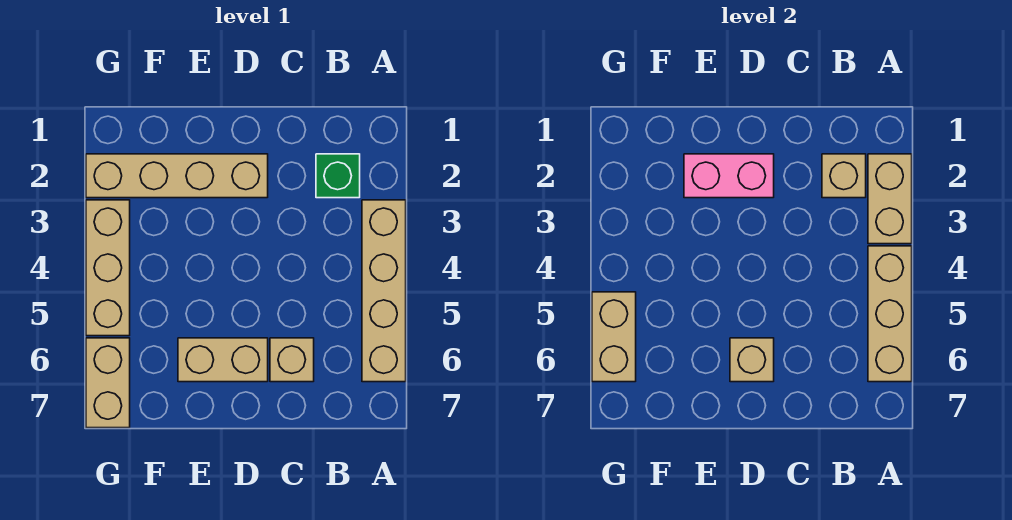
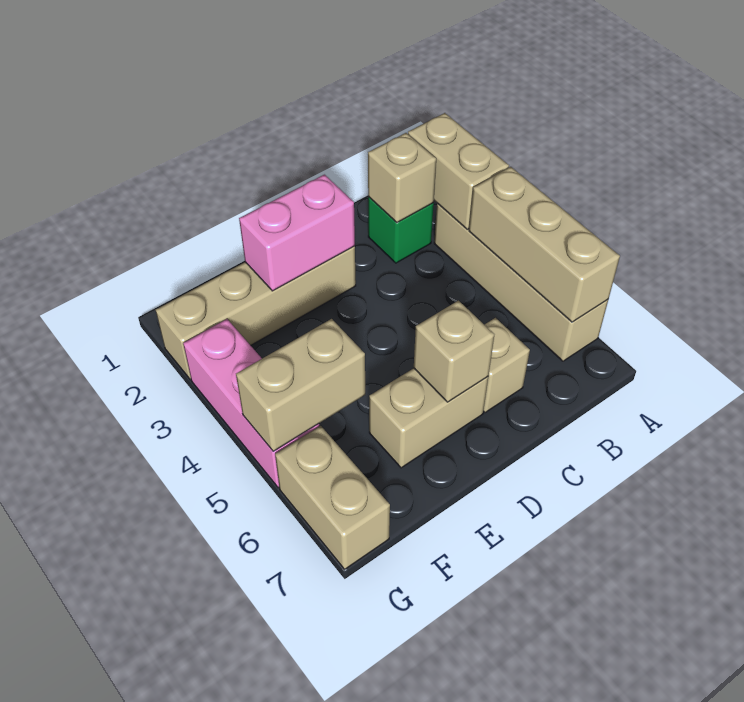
tan 1x3 brick [86,200,130,336] -> pink 1x3 brick [183,319,319,488]
tan 1x2 brick [592,292,636,382] -> tan 1x2 brick turned to [236,319,365,451]

